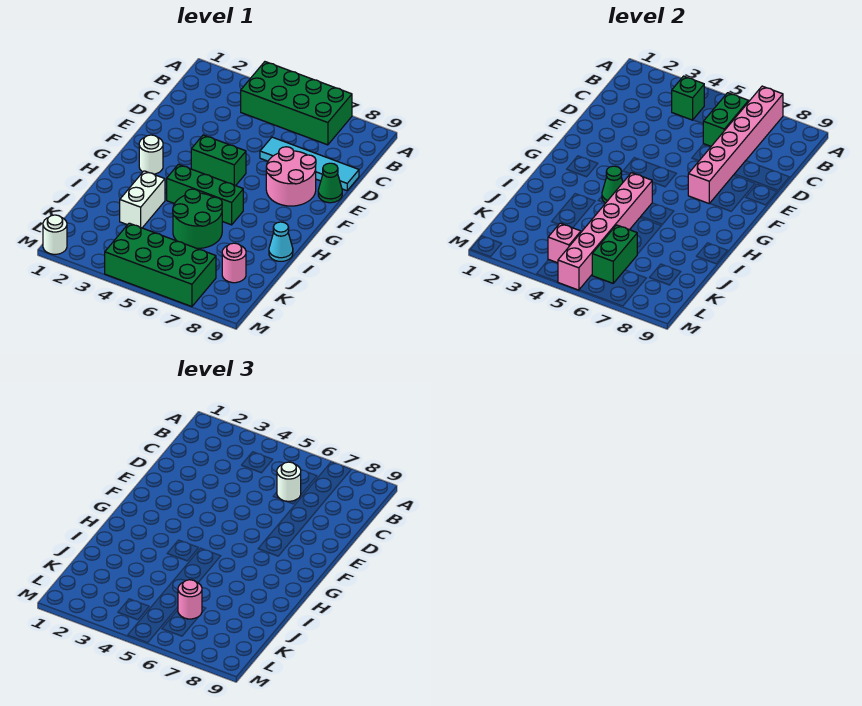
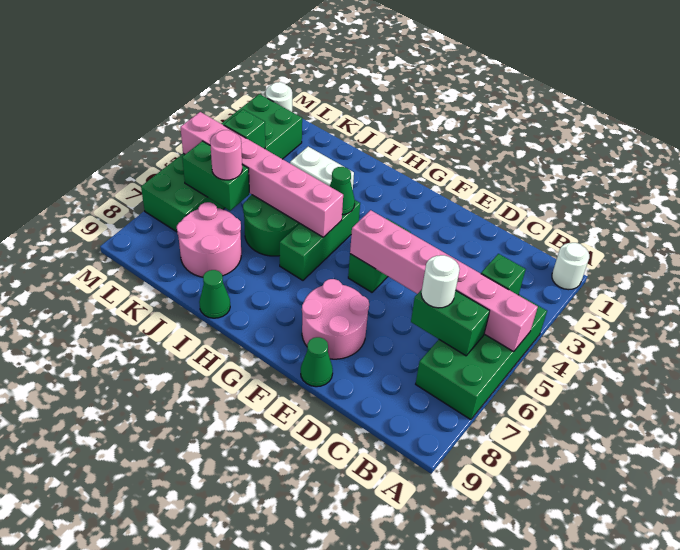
pink 1x6 brick [688,86,783,204] -> pink 1x6 brick moved to [350,210,538,352]
cyan 1x4 tile [260,137,359,191] -> none
white 1x1 round brick [139,135,163,174] -> white 1x1 round brick moved to [552,243,589,290]
cyan 1x1 cone [269,222,293,261] -> green 1x1 cone [199,270,230,318]
pink 1x1 round brick [222,243,246,283] -> pink 2x2 round brick [177,202,241,277]
green 2x4 brick [105,223,216,307] -> green 2x6 brick [141,94,302,232]
pink 1x1 brick [548,223,581,263] -> green 1x1 brick [224,110,265,149]

